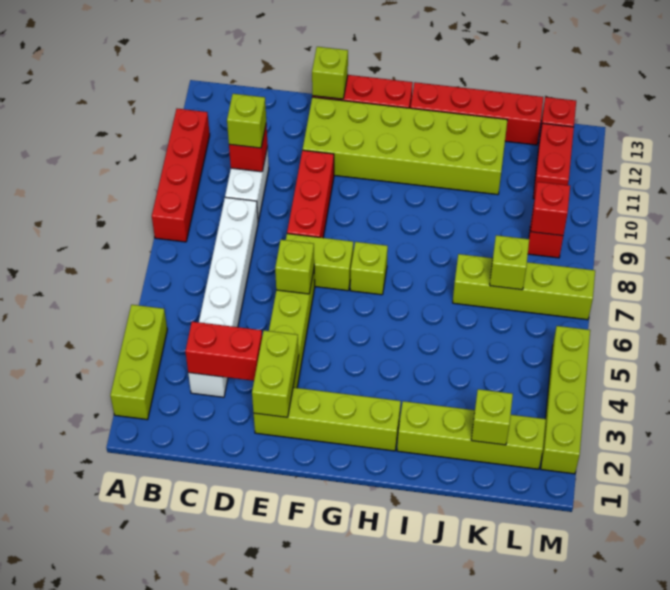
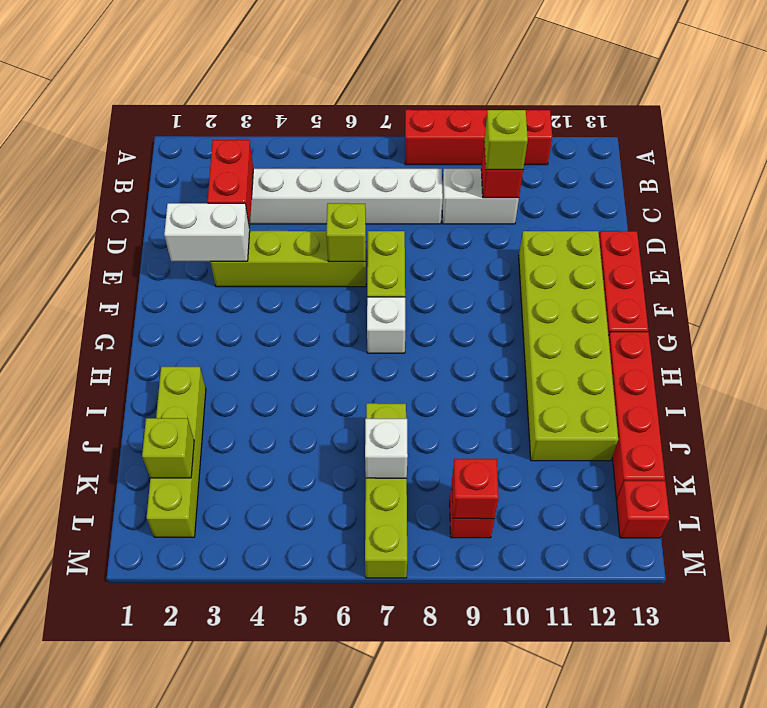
lime 1x3 brick [110,305,167,420] -> none
lime 1x4 brick [254,387,401,451] -> none
lime 1x2 brick [252,330,299,417] -> white 1x2 brick [164,203,250,262]
red 1x3 brick [287,150,334,238] -> none
lime 1x1 brick [312,47,348,99] -> none
lime 1x1 brick [350,242,388,295] -> white 1x1 brick [367,297,405,353]
lime 1x1 brick [490,235,529,290] -> white 1x1 brick [365,419,408,478]
red 1x2 brick [533,123,574,199] -> none
lime 1x4 brick [541,326,590,474] -> none

